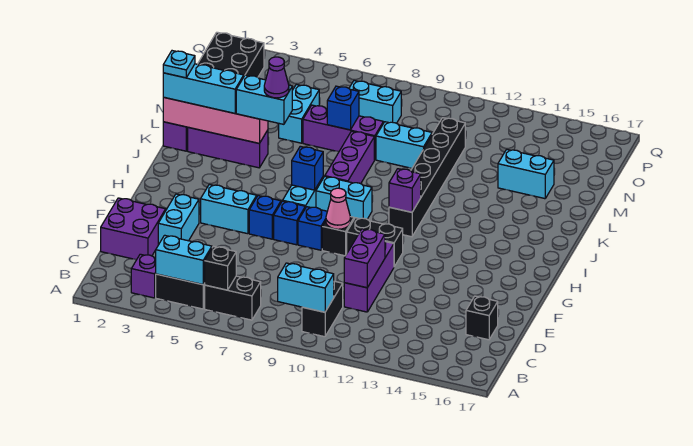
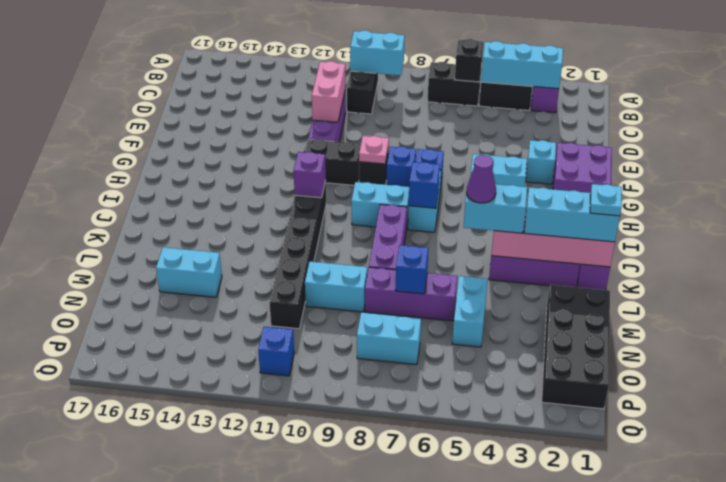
cyan 1x2 brick [156,235,212,285] -> cyan 1x3 brick [481,41,563,89]
purple 2x2 brick [101,198,166,260] -> purple 2x2 brick moved to [553,143,612,193]
purple 1x2 brick [344,229,385,288] -> pink 1x2 brick [312,61,345,122]
black 1x1 brick [466,296,498,340] -> none
cyan 1x2 brick [158,194,199,245] -> cyan 1x1 brick [526,140,556,184]
blue 1x1 brick [249,196,281,239] -> blue 1x1 brick moved to [258,327,294,376]
pink 1x1 cone [326,188,351,229] -> pink 1x1 plate [359,136,389,164]

